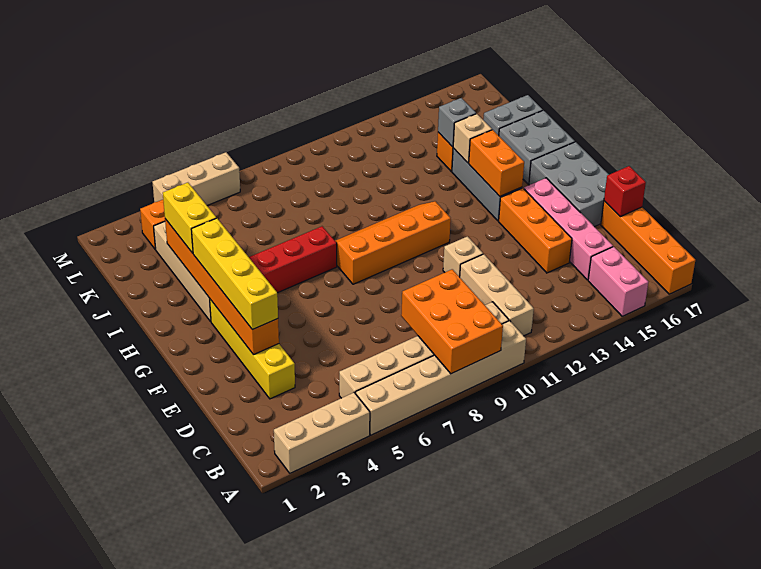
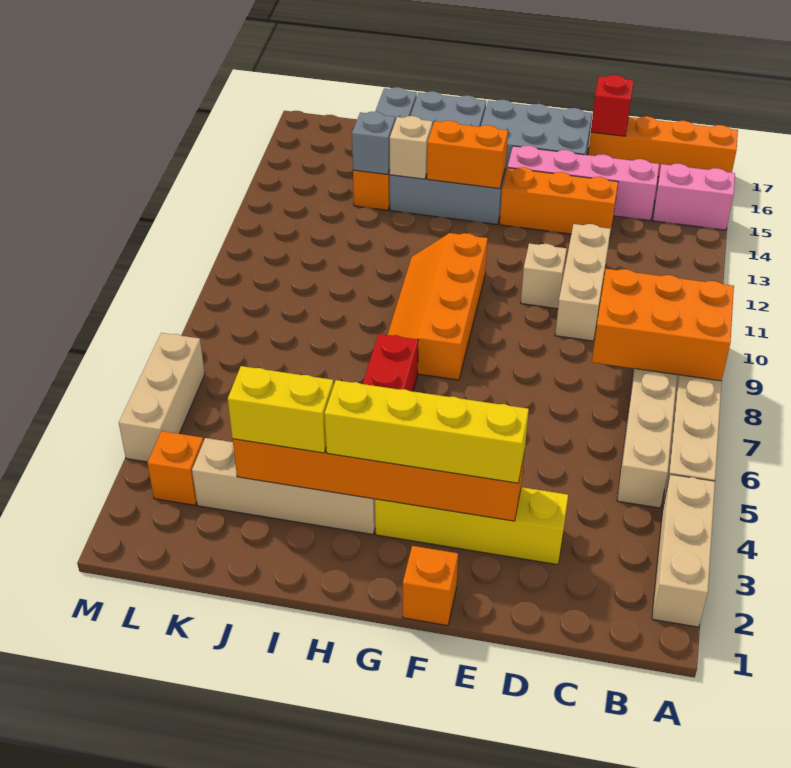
tan 1x3 brick [460,254,534,336] -> tan 1x3 brick turned to [555,224,611,341]
none -> orange 1x1 brick [402,546,458,626]

